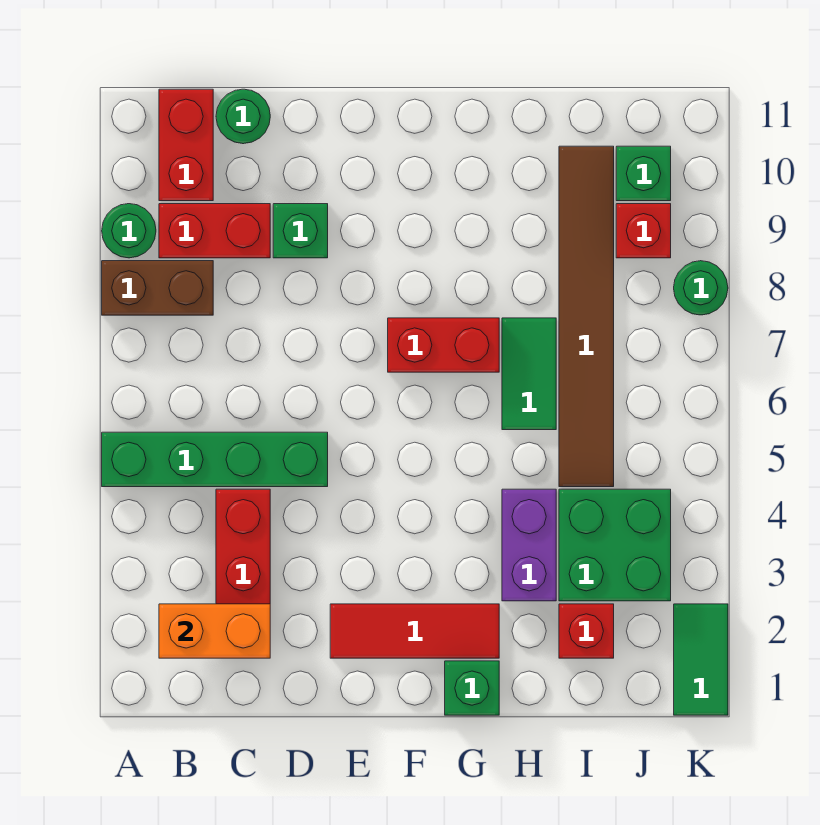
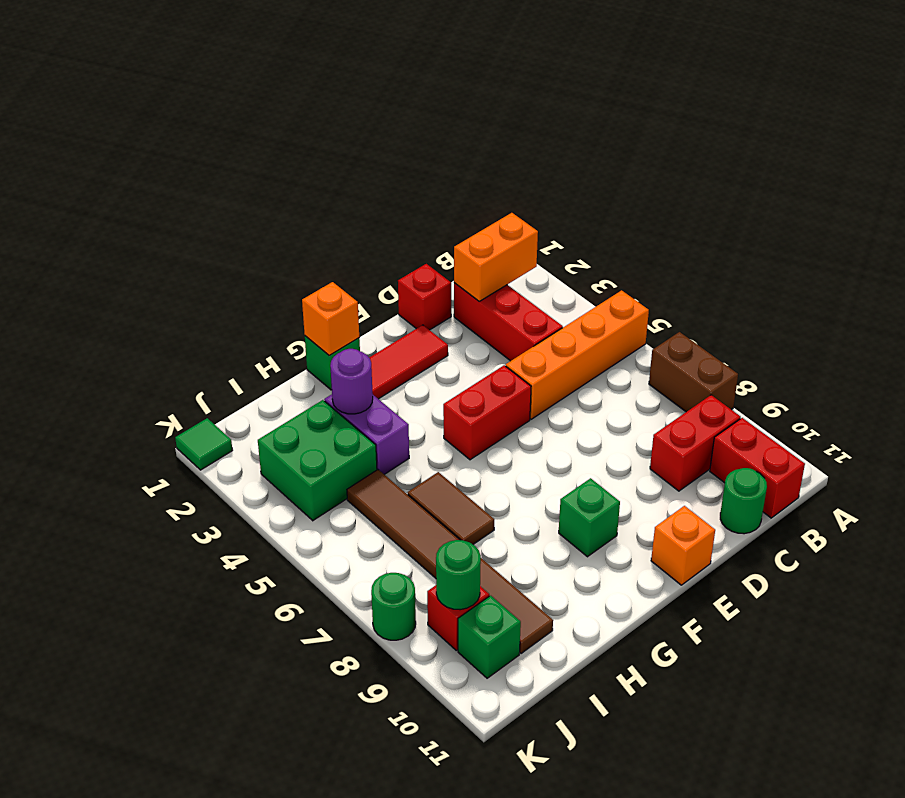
green 1x4 brick [102,432,328,487] -> orange 1x4 brick [506,290,649,419]
brown 1x2 brick [102,261,213,315] -> brown 1x2 brick turned to [649,332,738,412]
green 1x1 round brick [102,204,156,258] -> green 1x1 round brick moved to [436,540,481,610]
green 1x1 brick [273,204,328,258] -> green 1x1 brick moved to [559,478,620,557]
none -> orange 1x1 brick [651,506,715,585]
red 1x2 brick [388,318,499,372] -> red 1x2 brick moved to [443,365,531,460]
none -> orange 1x1 brick [302,282,359,356]
none -> purple 1x1 round brick [330,349,373,414]
green 1x2 tile [502,318,556,430] -> brown 1x2 tile [407,472,494,545]
red 1x1 brick [559,604,614,658] -> red 1x1 brick moved to [398,264,451,330]
green 1x2 tile [674,604,728,715] -> green 1x1 tile [175,418,233,470]

